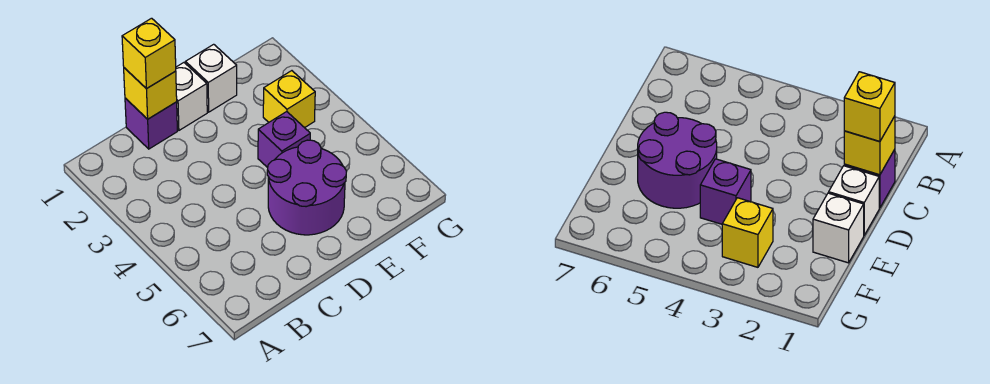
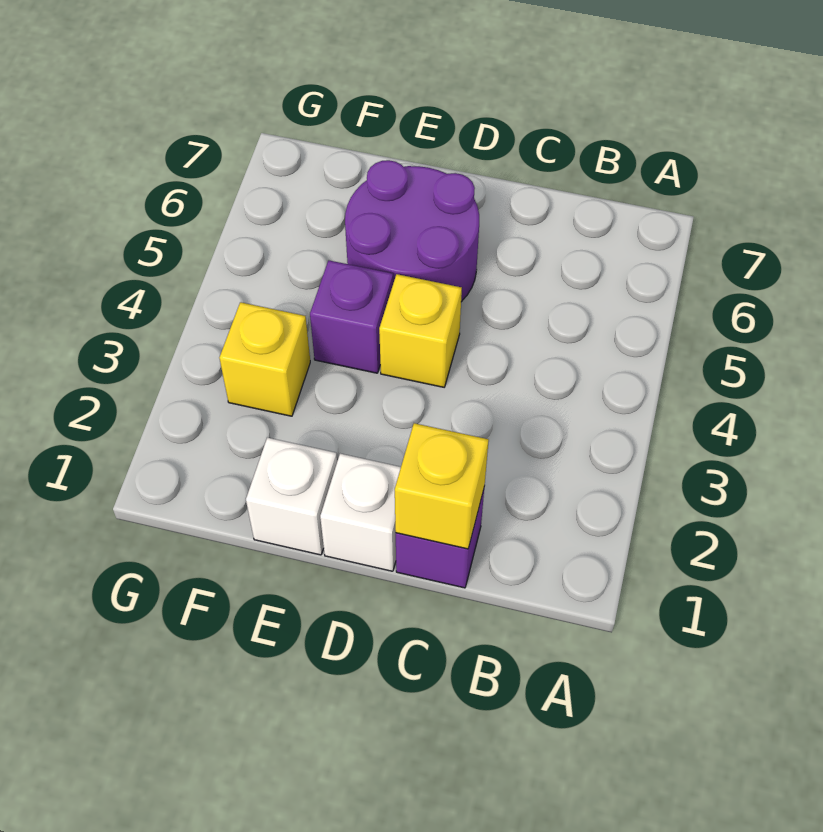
yellow 1x1 brick [122,18,176,89] -> yellow 1x1 brick moved to [379,274,462,387]

